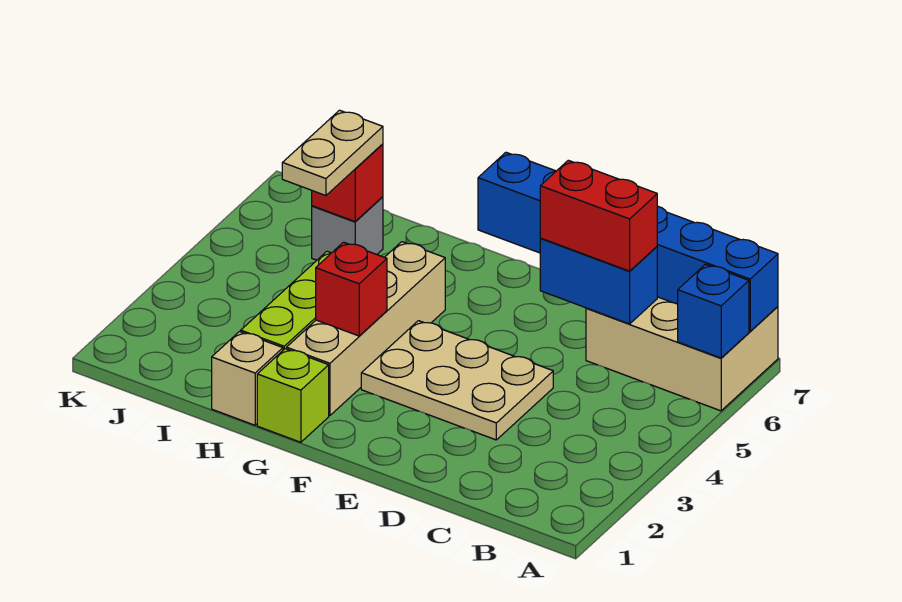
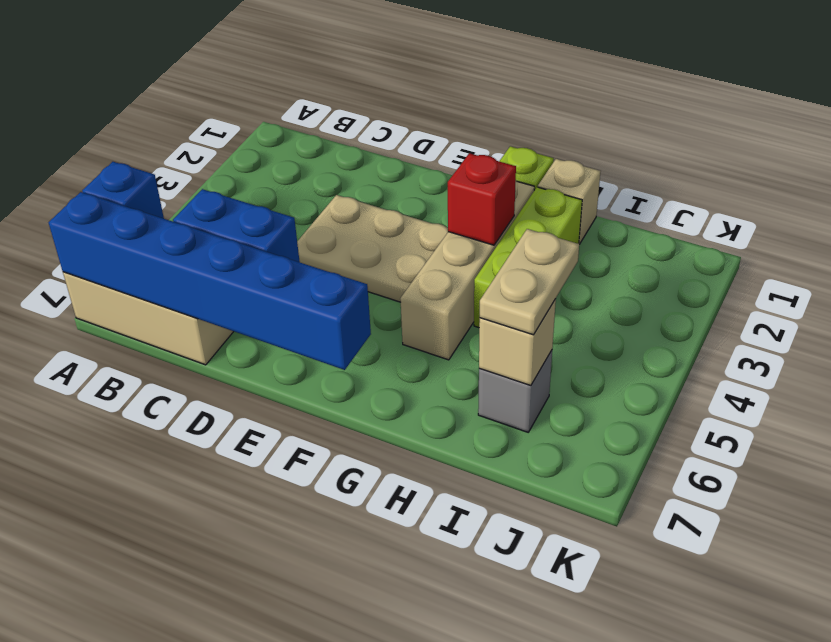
red 1x2 brick [540,160,657,271] -> none
red 1x1 brick [312,144,383,222] -> tan 1x1 brick [479,299,556,386]

